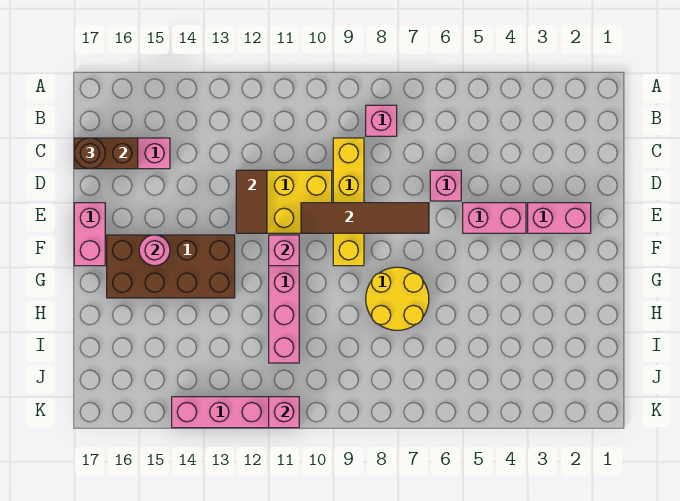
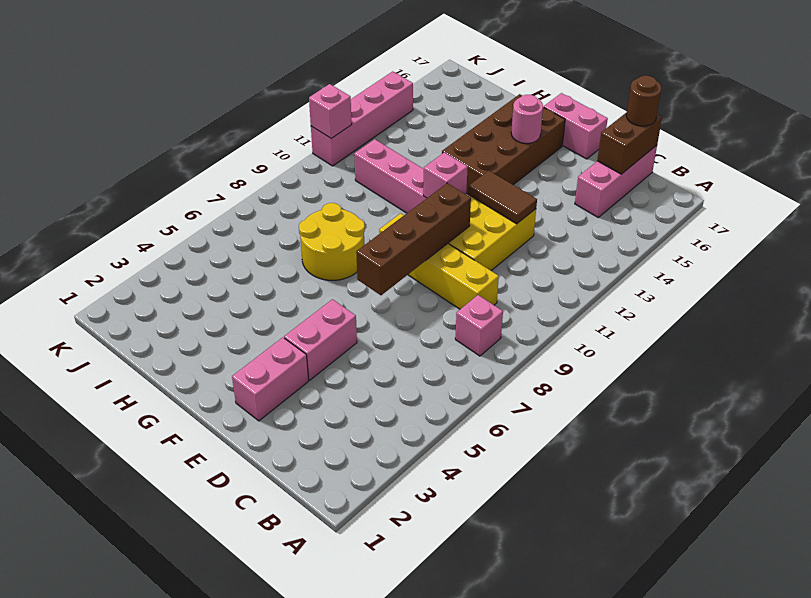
pink 1x1 brick [430,170,461,201] -> none
brown 1x4 tile [301,203,429,233] -> brown 1x4 brick [356,183,471,295]

